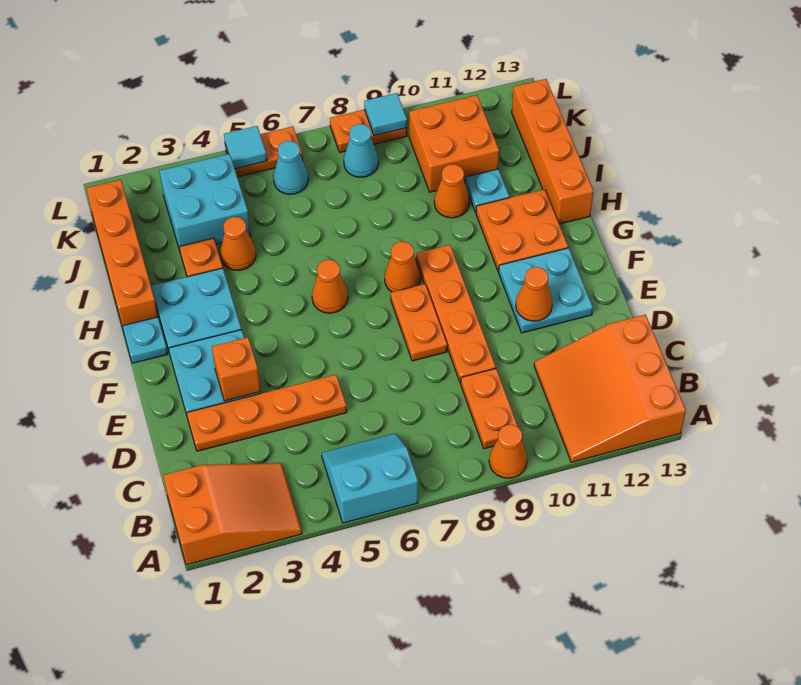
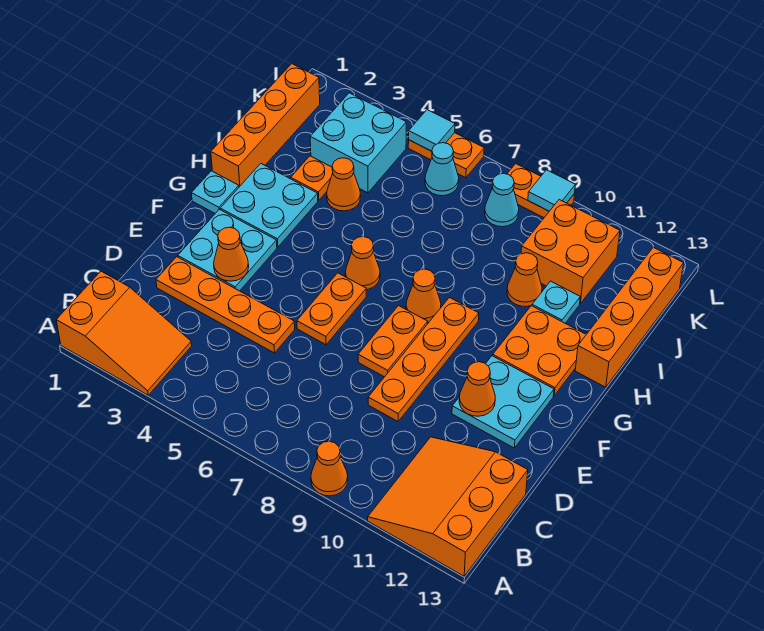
cyan 2x2 slope [322,433,418,523] -> none
orange 1x2 plate [461,369,518,449] -> orange 1x2 plate moved to [297,273,366,345]
orange 1x1 brick [212,337,260,401] -> orange 1x1 cone [214,227,249,281]

